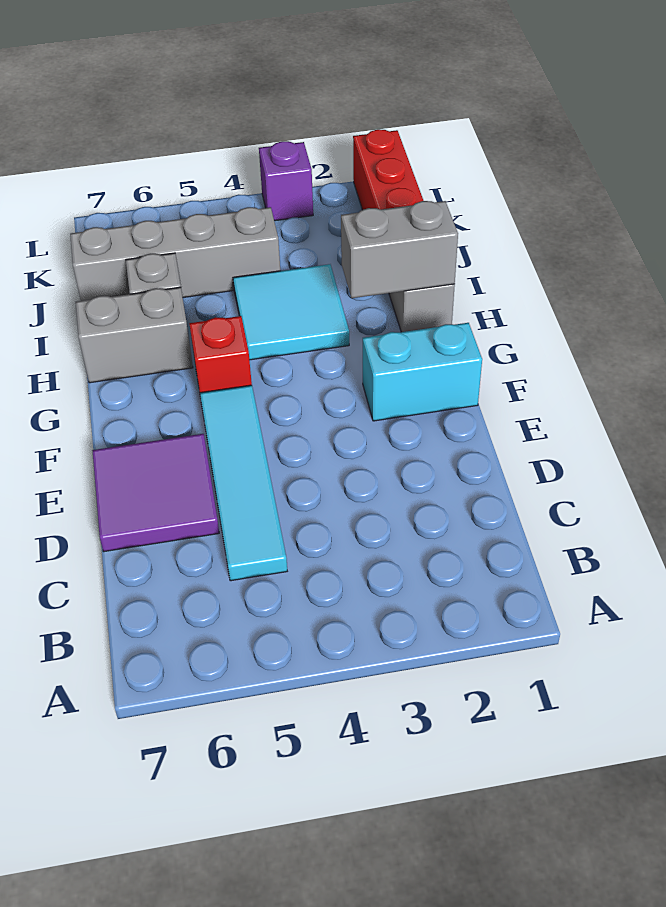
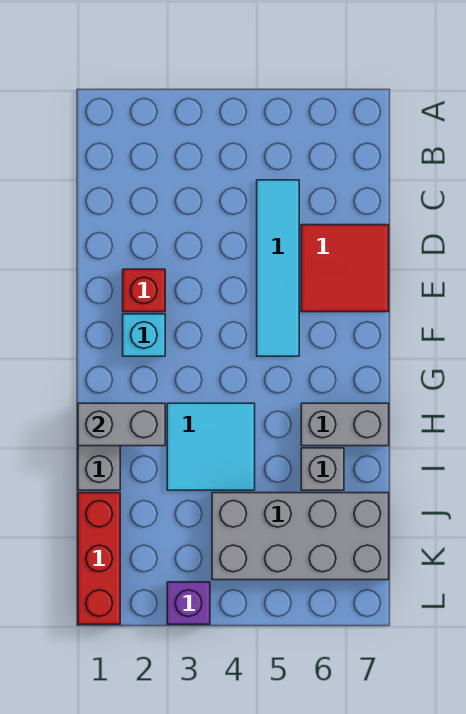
purple 2x2 tile [92,434,219,552] -> red 2x2 tile [301,225,389,312]
cyan 1x2 brick [363,323,482,421] -> cyan 1x1 brick [123,314,165,356]
red 1x1 brick [189,316,252,393] -> red 1x1 brick moved to [123,269,165,312]
grey 1x4 brick [70,207,280,301] -> grey 2x4 brick [212,493,389,580]

